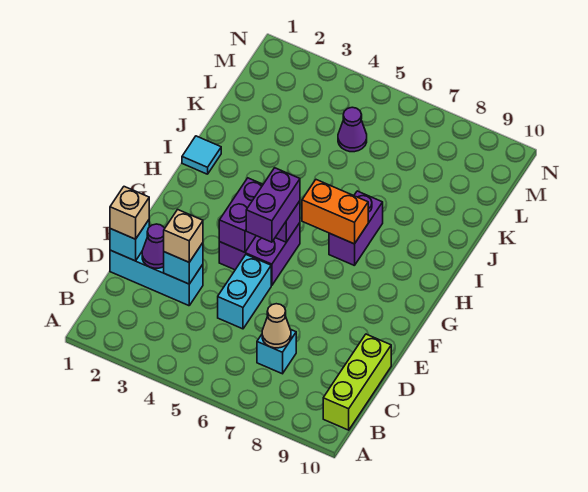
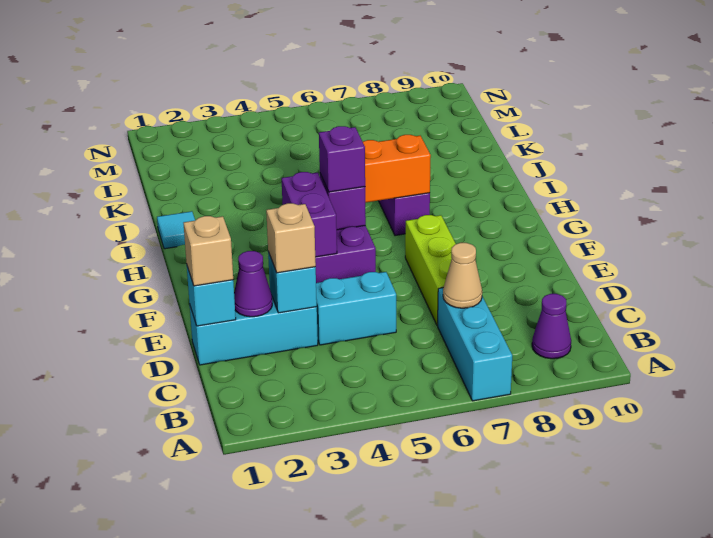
lime 1x3 brick [323,334,391,430] -> lime 1x3 brick moved to [405,215,456,326]
cyan 1x1 brick [257,329,296,374] -> cyan 1x3 brick [438,288,512,401]
cyan 1x2 brick [218,255,271,329] -> cyan 1x2 brick turned to [316,272,396,345]
purple 1x2 brick [246,168,300,242] -> purple 1x1 brick [319,126,365,192]
purple 1x1 cone [338,107,367,152] -> purple 1x1 cone moved to [532,294,571,359]

